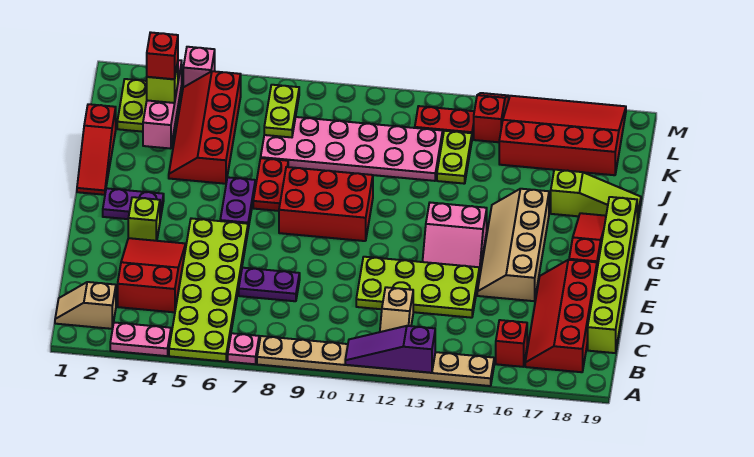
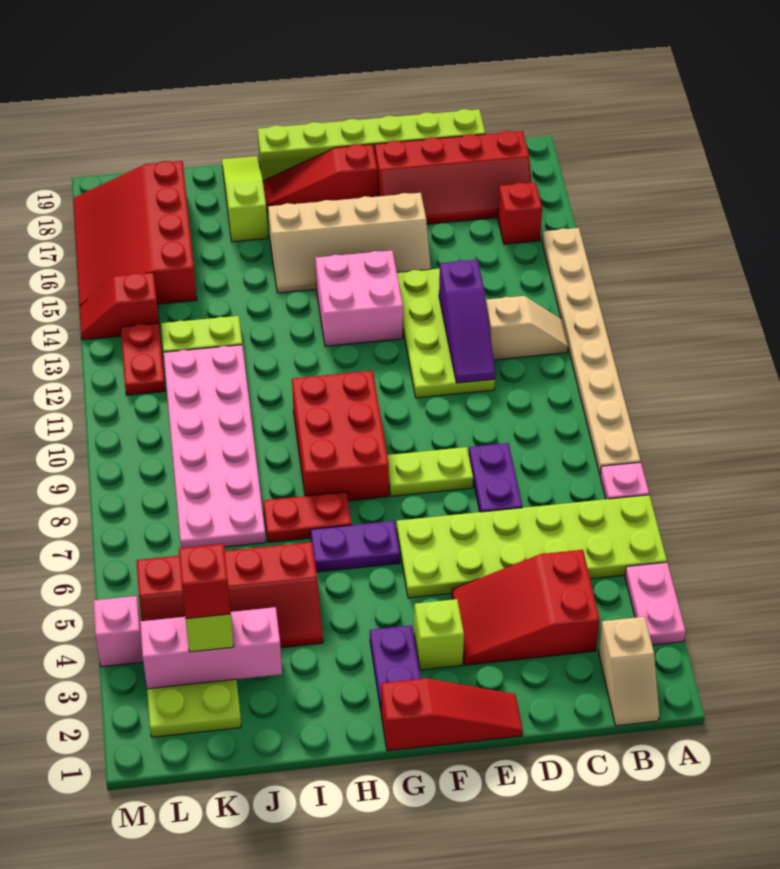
purple 1x3 slope [345,326,435,373] -> purple 1x3 slope moved to [439,260,495,383]
pink 2x2 slope [423,203,487,274] -> pink 2x2 brick [315,250,403,346]
red 1x3 slope [77,104,116,195] -> red 1x3 slope moved to [381,678,523,751]
lime 1x2 plate [264,85,299,137] -> lime 1x2 plate moved to [387,447,473,496]

